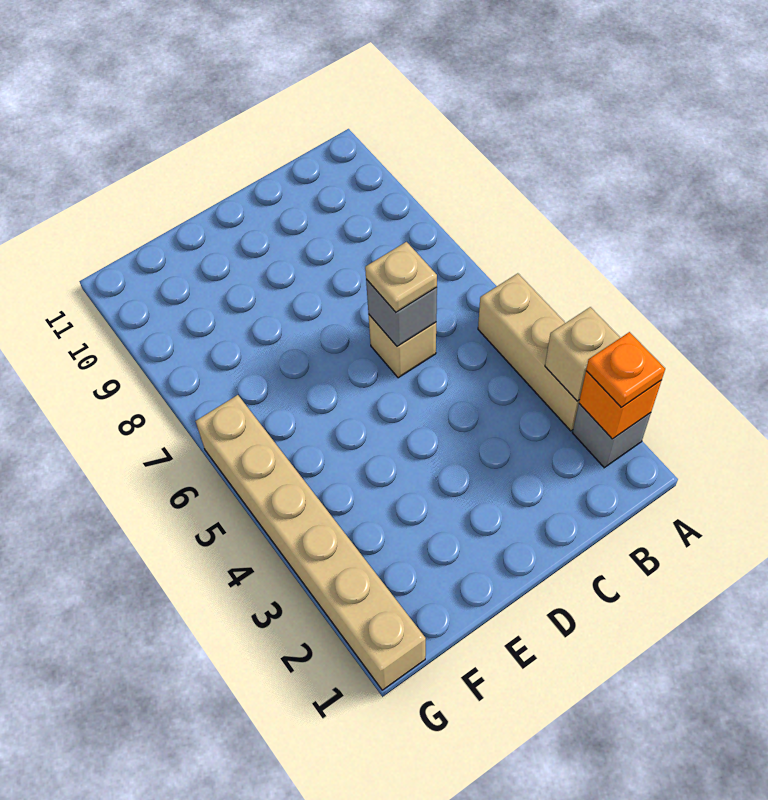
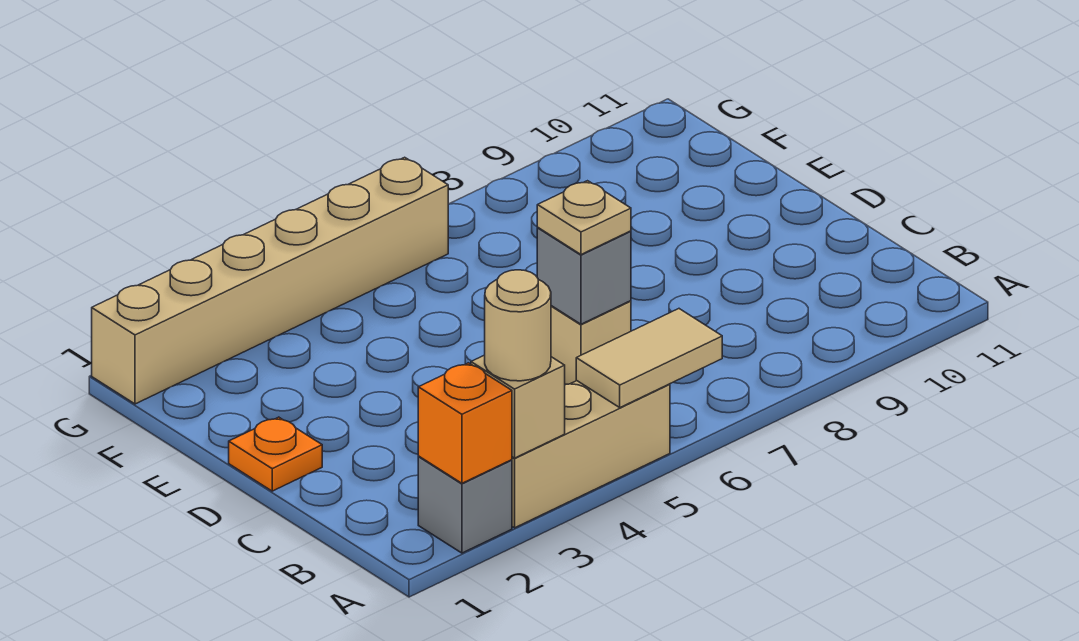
orange 1x1 plate [586,332,665,407] -> orange 1x1 plate moved to [229,417,322,491]
none -> tan 1x1 round brick [485,270,551,381]
none -> tan 1x2 tile [576,309,722,407]

